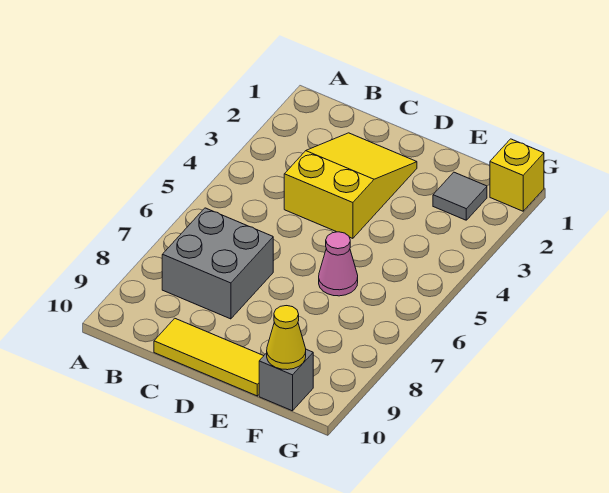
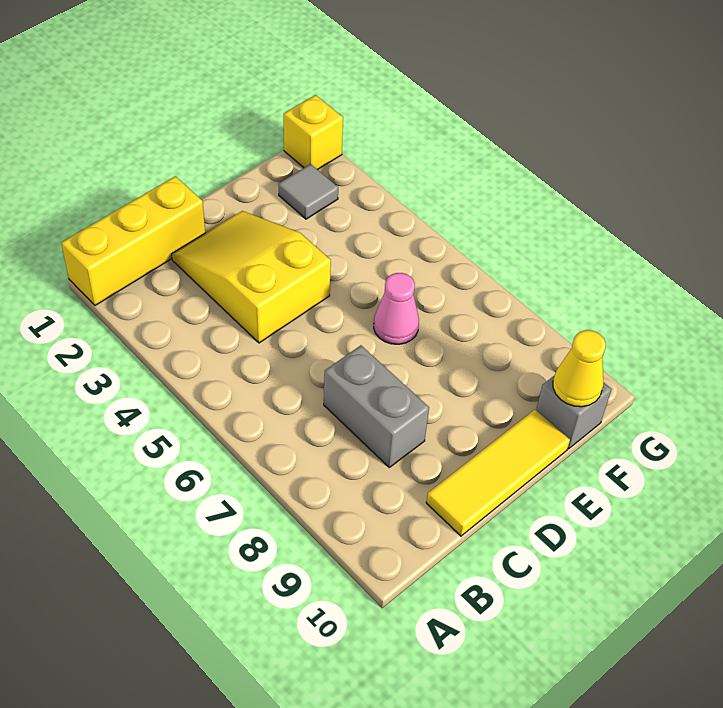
none -> yellow 1x3 brick [61,176,205,305]
grey 2x2 brick [162,208,273,319] -> grey 1x2 brick [324,345,429,467]

